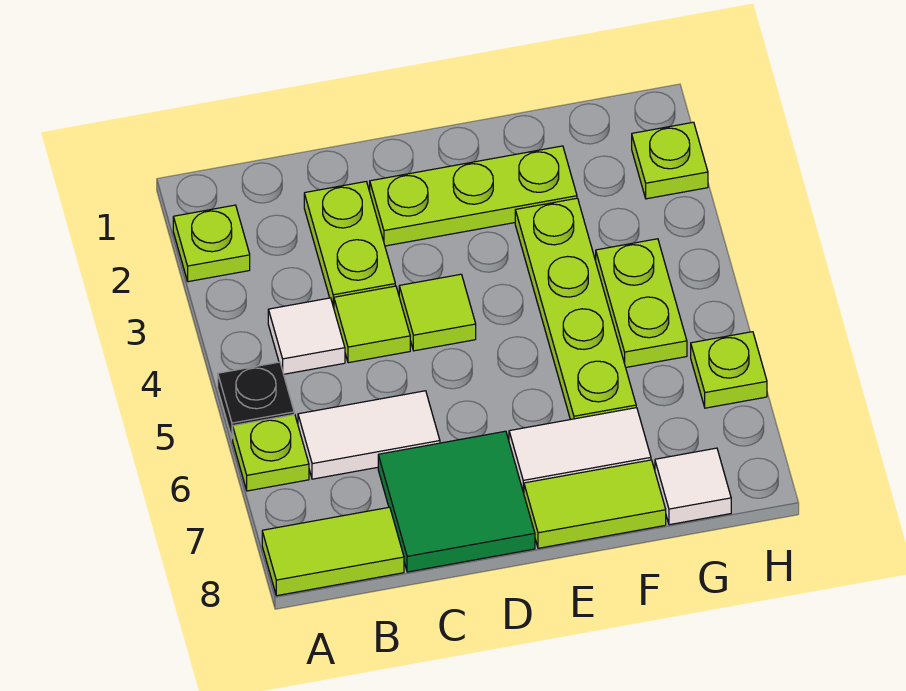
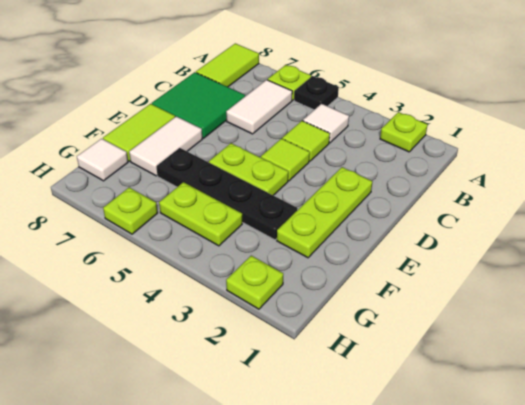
lime 1x2 plate [304,182,395,308] -> lime 1x2 plate moved to [209,143,288,195]
lime 1x4 plate [515,198,636,420] -> black 1x4 plate [156,148,298,240]

